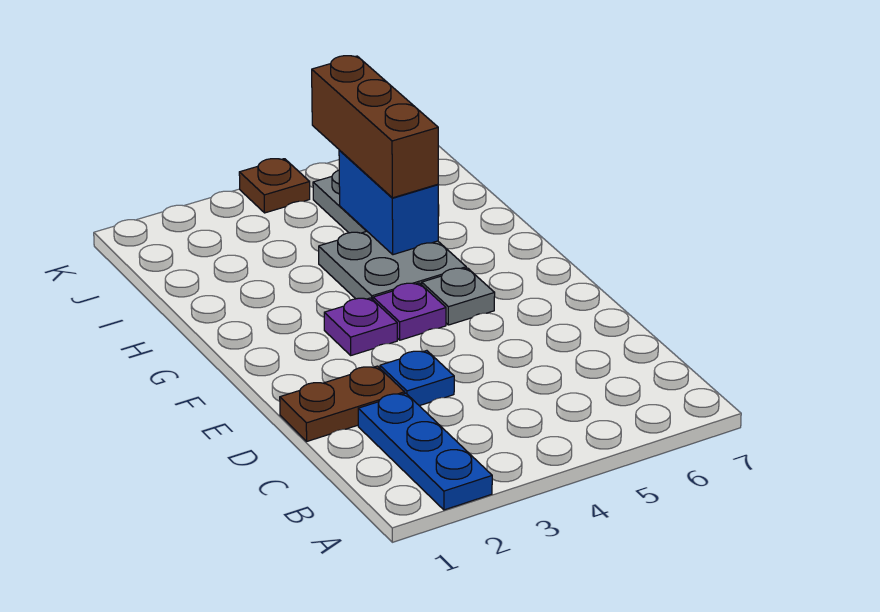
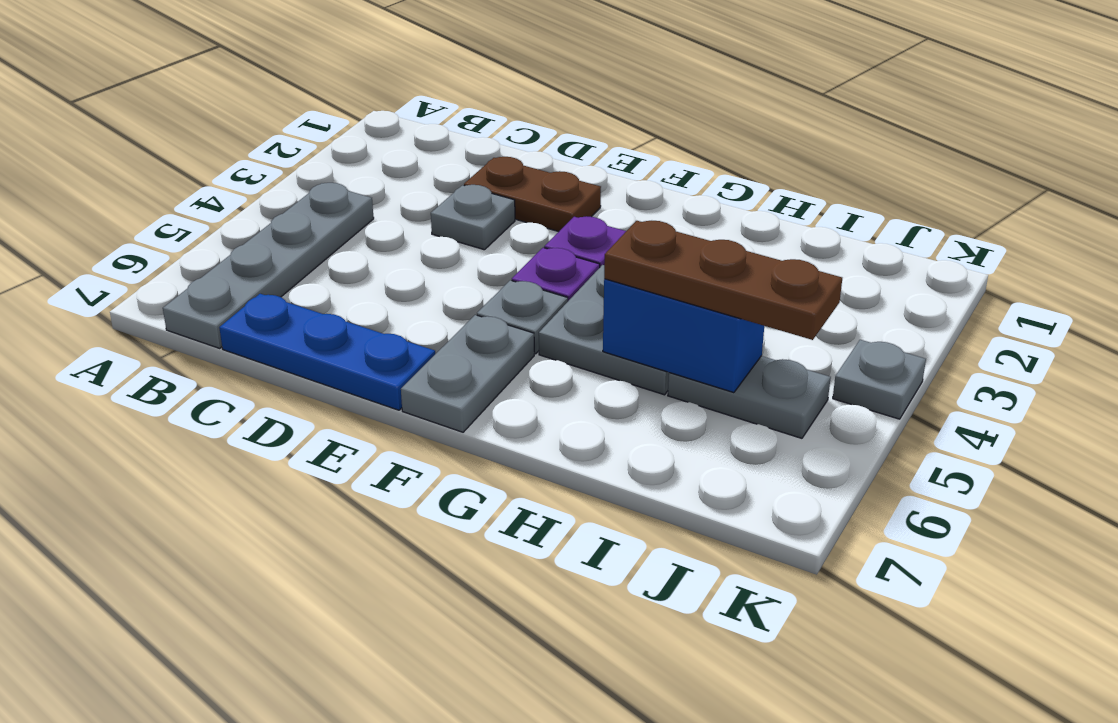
blue 1x3 plate [358,393,492,510] -> blue 1x3 plate moved to [219,294,435,410]
none -> grey 1x4 plate [163,183,374,348]
brown 1x2 plate [280,366,405,441] -> brown 1x2 plate turned to [464,157,601,232]
blue 1x1 plate [380,351,454,406] -> grey 1x1 plate [431,185,515,250]
none -> grey 1x2 plate [401,315,534,432]
brown 1x3 brick [312,56,438,198] -> brown 1x3 plate [604,221,842,340]
brown 1x1 plate [239,159,310,213] -> grey 1x1 plate [833,340,926,419]

